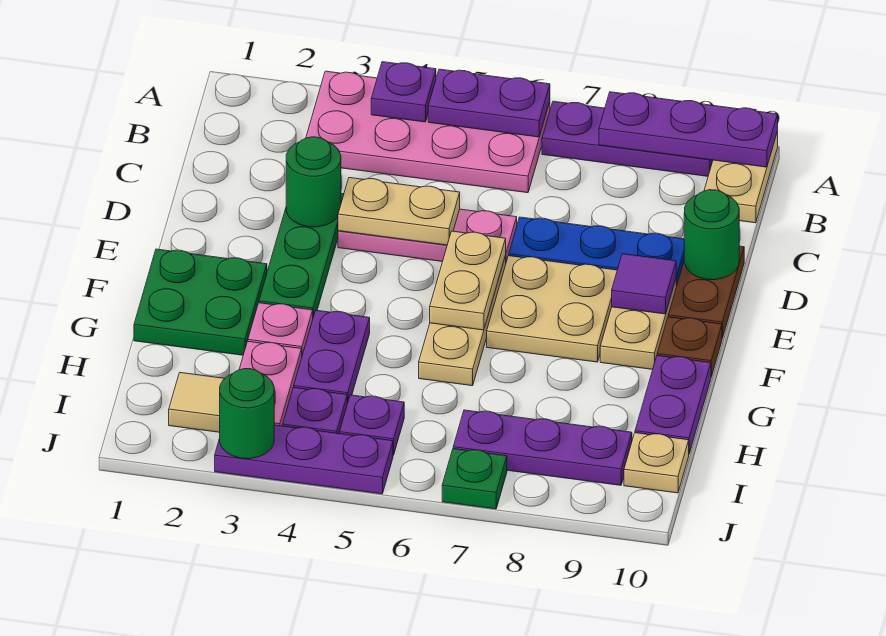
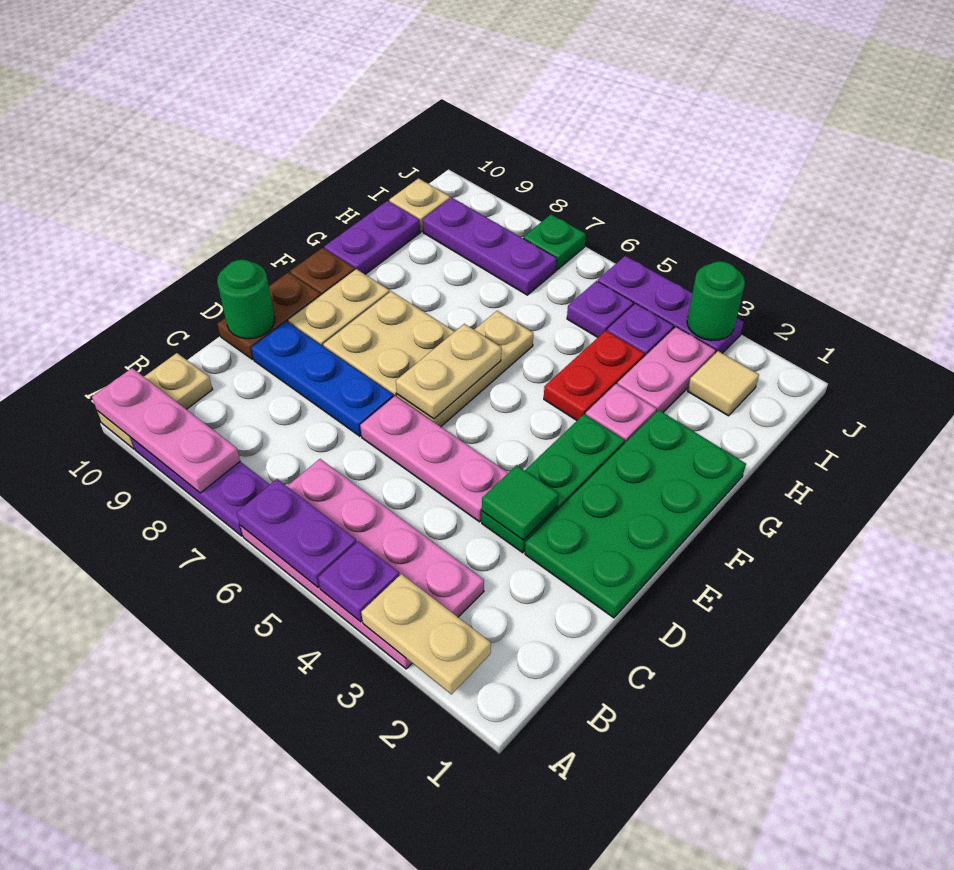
purple 1x3 plate [599,92,778,167] -> pink 1x3 plate [92,368,240,493]
green 1x1 round brick [286,137,341,227] -> green 1x1 tile [482,465,559,540]
tan 1x2 plate [338,178,460,245] -> tan 1x2 plate moved to [361,574,491,694]
purple 1x1 tile [612,254,676,314] -> none
green 2x2 plate [134,249,267,355] -> green 2x4 plate [525,410,746,618]
purple 1x2 plate [294,310,370,404] -> red 1x2 plate [544,331,645,420]

